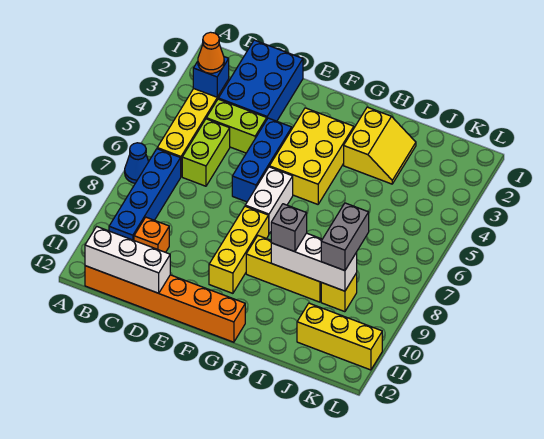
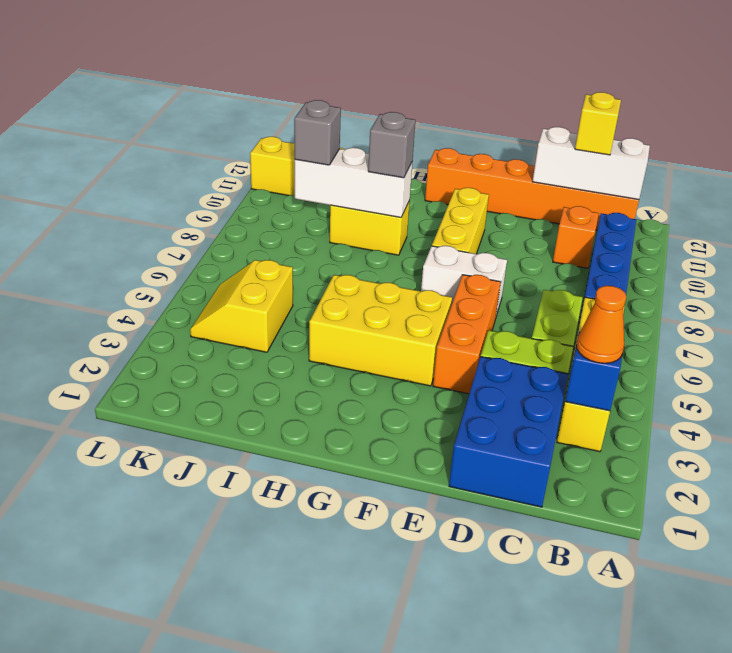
blue 1x1 cone [125,143,149,183] -> none
blue 1x3 brick [232,118,292,202] -> orange 1x3 brick [433,275,501,394]
yellow 2x3 brick [269,108,354,204] -> yellow 2x3 brick turned to [309,275,452,386]
white 1x2 brick [245,167,293,234] -> white 1x2 brick turned to [421,246,507,316]
yellow 1x3 brick [246,236,321,302] -> yellow 1x2 brick [330,201,410,255]
yellow 2x2 slope [344,107,416,184] -> yellow 2x2 slope moved to [190,260,293,352]
grey 1x2 brick [321,203,369,271] -> grey 1x1 brick [294,100,341,165]
yellow 1x1 brick [321,273,357,312] -> yellow 1x1 brick moved to [575,92,621,155]

